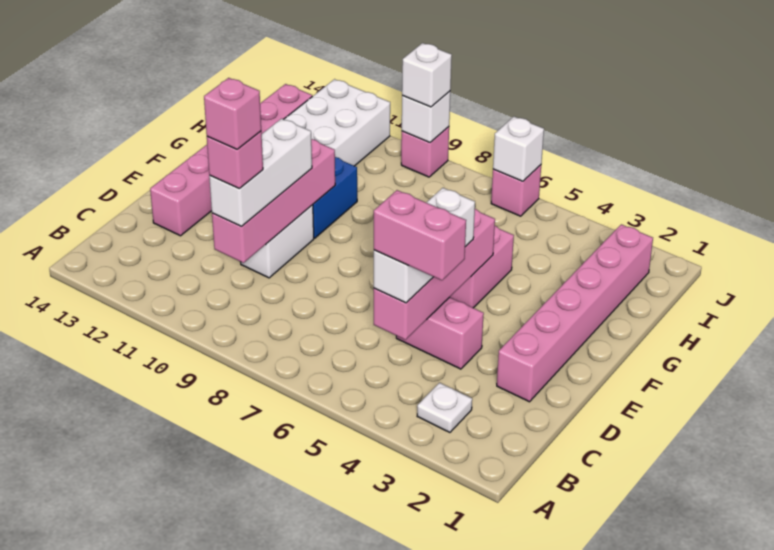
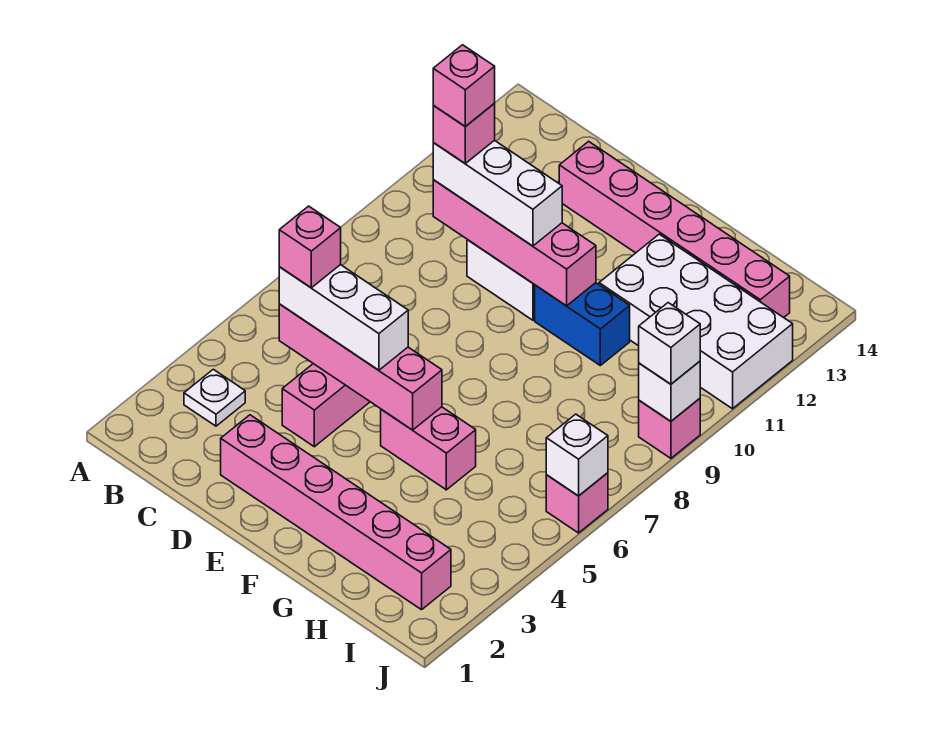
pink 1x2 brick [374,190,466,280] -> pink 1x1 brick [279,206,341,288]

